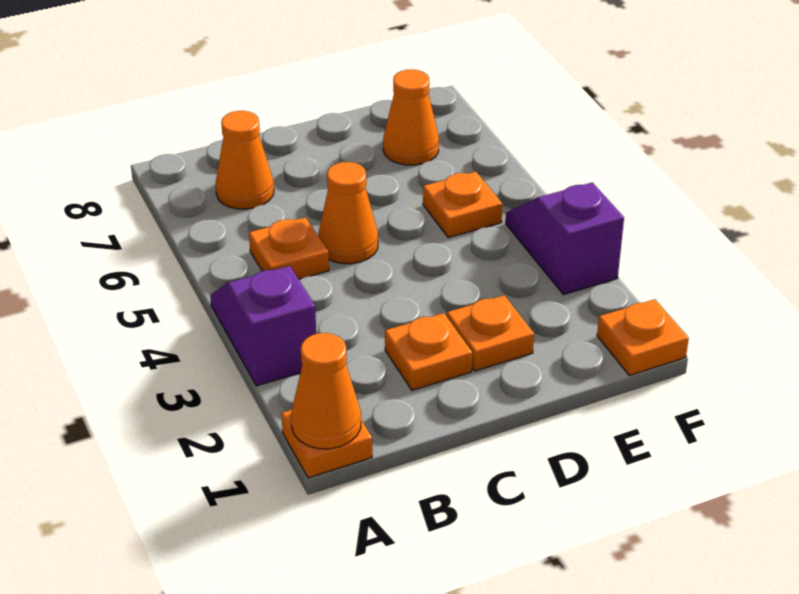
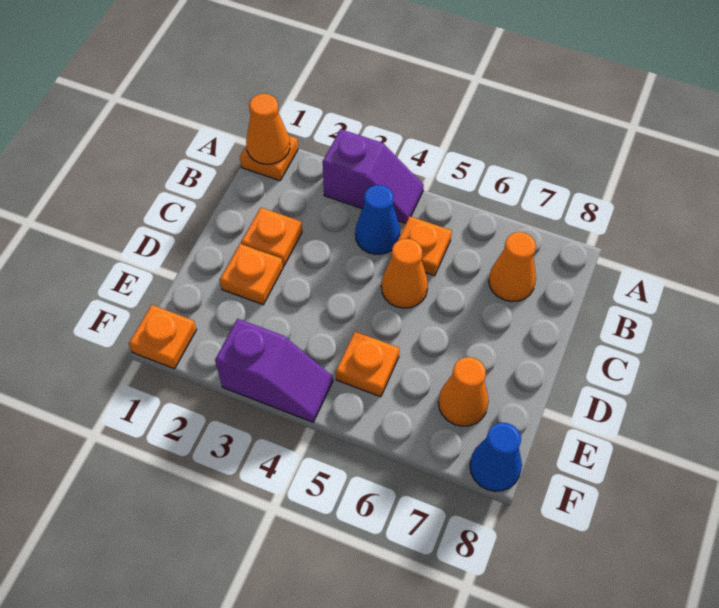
none -> blue 1x1 cone [355,185,400,254]
none -> blue 1x1 cone [470,423,522,491]

